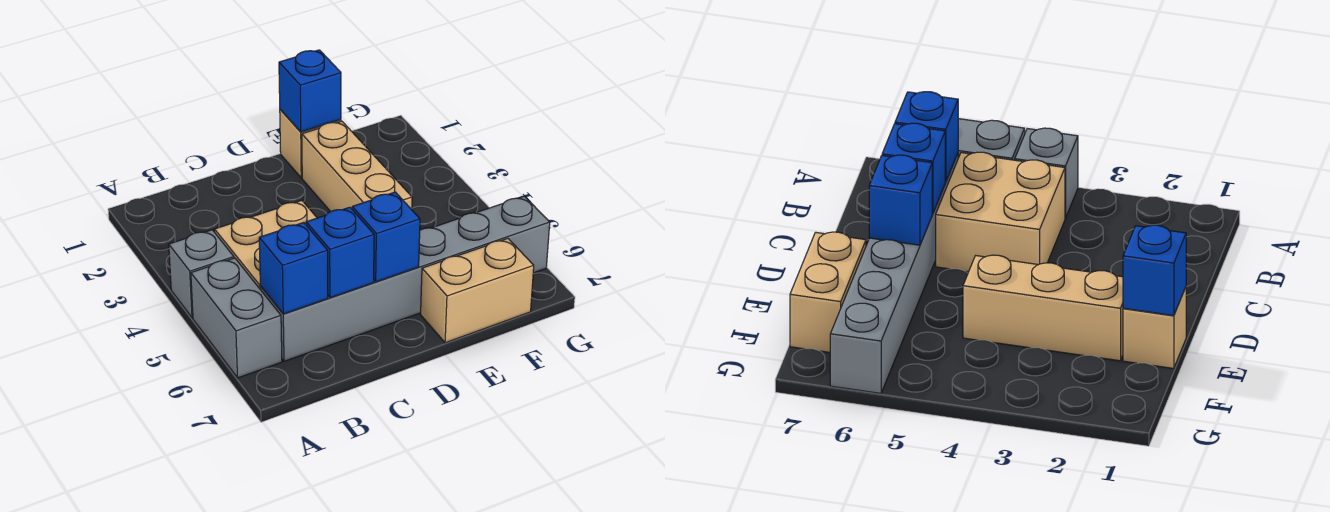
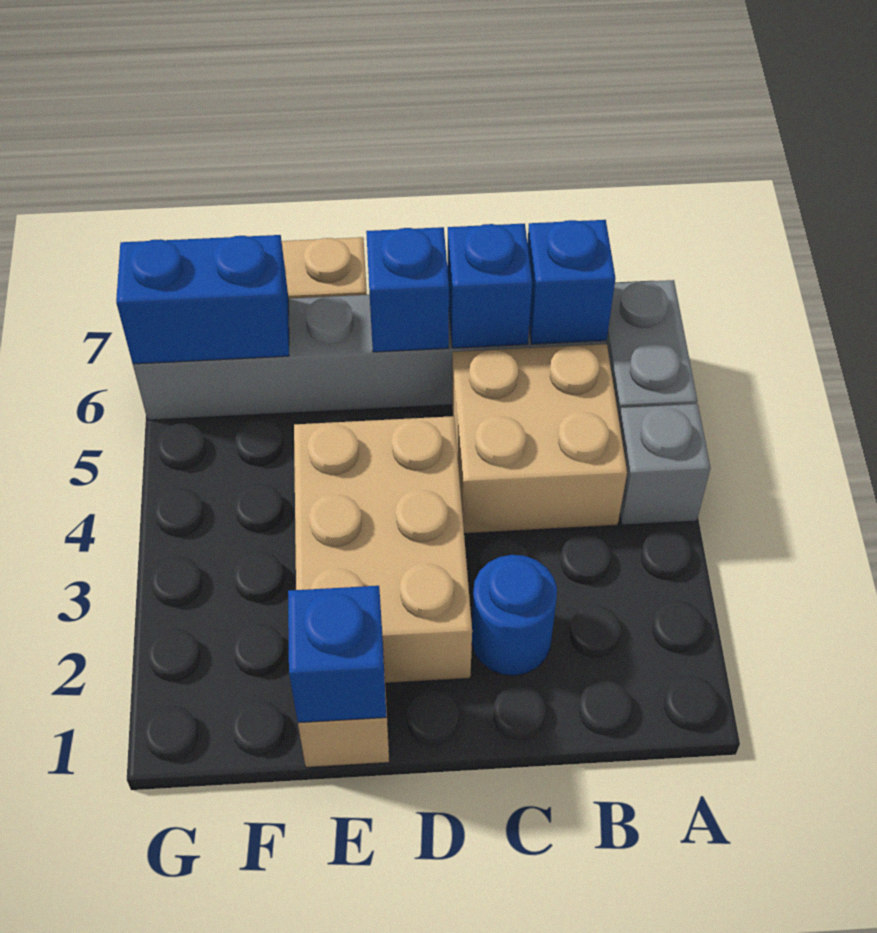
none -> blue 1x1 round brick [472,555,557,676]
tan 1x3 brick [302,121,412,212] -> tan 2x3 brick [294,416,472,683]
none -> blue 1x2 brick [116,235,289,364]

